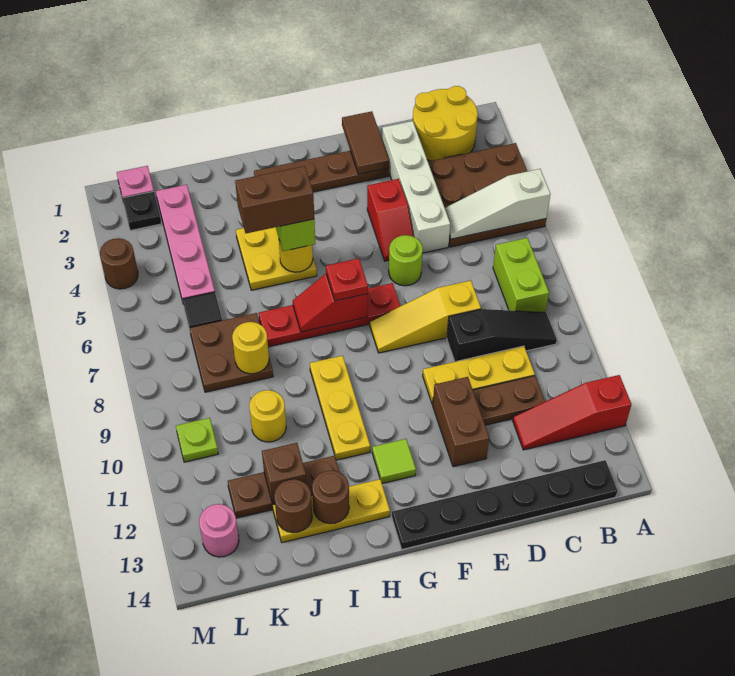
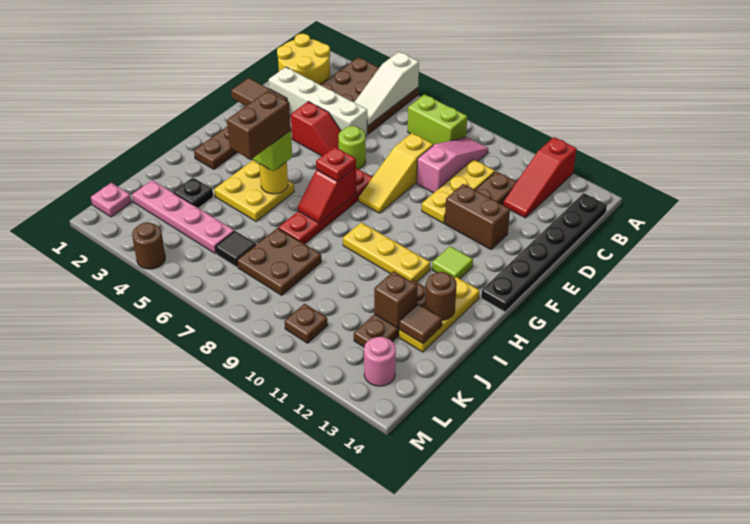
black 1x3 slope [447,309,557,362] -> pink 1x3 slope [417,137,488,193]
yellow 1x1 round brick [232,322,269,374] -> none
yellow 1x1 round brick [249,390,286,442] -> none
brown 1x1 round brick [274,479,312,533] -> brown 1x1 tile [399,304,442,344]
black 1x1 plate [123,191,161,231] -> black 1x1 plate moved to [173,178,213,208]
lime 1x1 plate [176,418,218,462] -> brown 1x1 plate [284,304,328,343]

